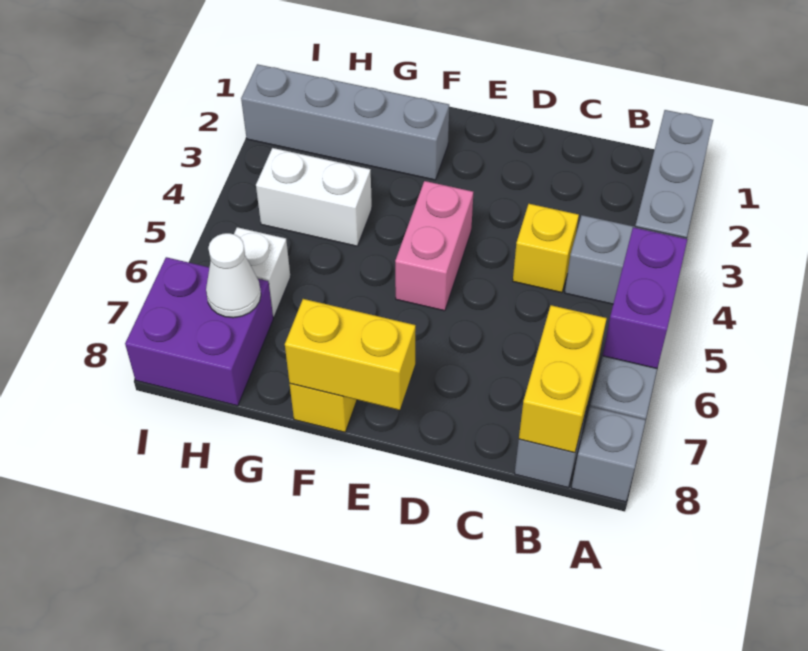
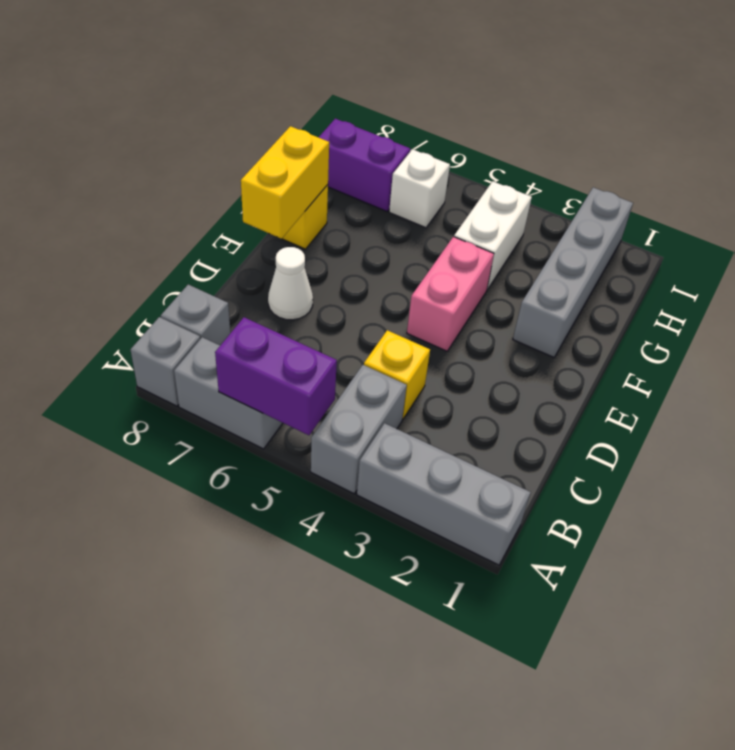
yellow 1x2 brick [519,305,607,453] -> none
pink 1x2 brick [395,181,473,311] -> pink 1x2 brick turned to [407,237,494,351]
purple 2x2 brick [125,257,273,406] -> purple 1x2 brick [319,119,410,211]
white 1x1 cone [206,233,261,318] -> white 1x1 cone moved to [268,247,313,320]

